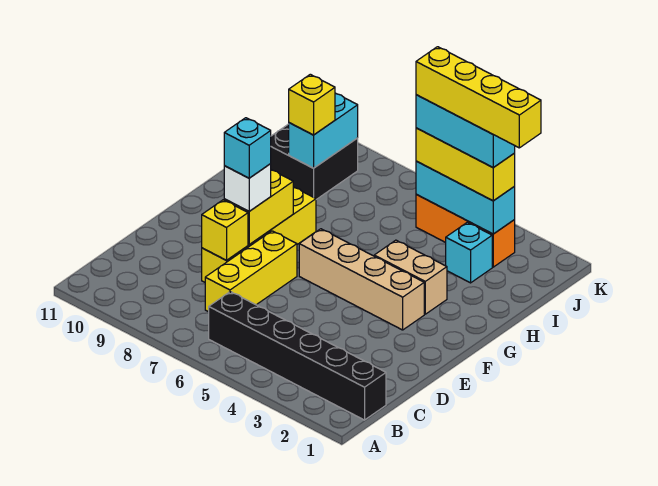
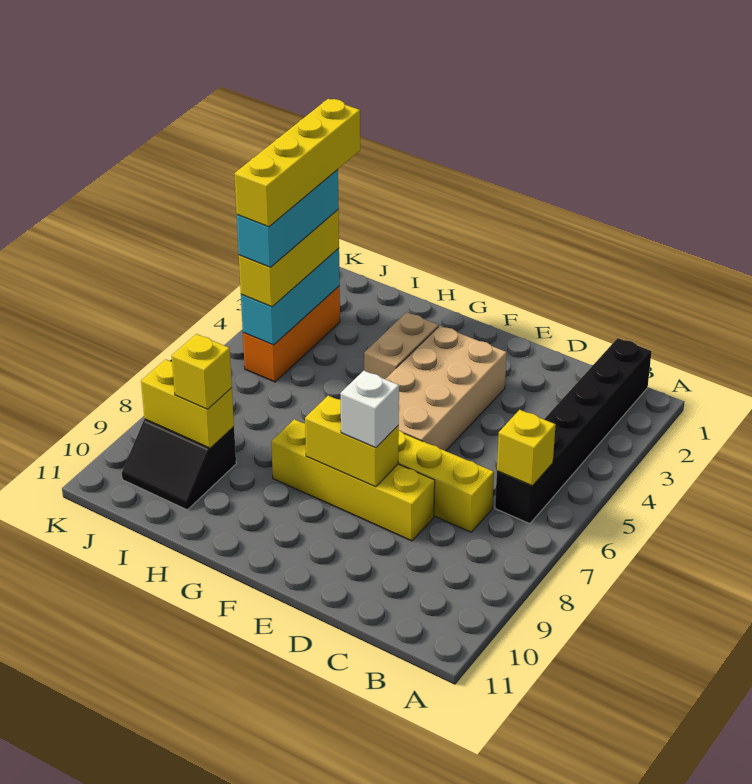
yellow 1x1 brick [202,200,248,260] -> yellow 1x1 brick moved to [497,410,556,486]
cyan 1x1 brick [224,118,271,178] -> none
tan 1x4 brick [299,229,424,330] -> tan 2x4 brick [386,326,507,451]
cyan 1x1 brick [446,222,492,283] -> none
black 2x2 brick [271,124,358,199] -> black 2x2 slope [122,419,236,510]
cyan 1x2 brick [289,93,358,168] -> yellow 1x2 brick [141,359,234,448]

